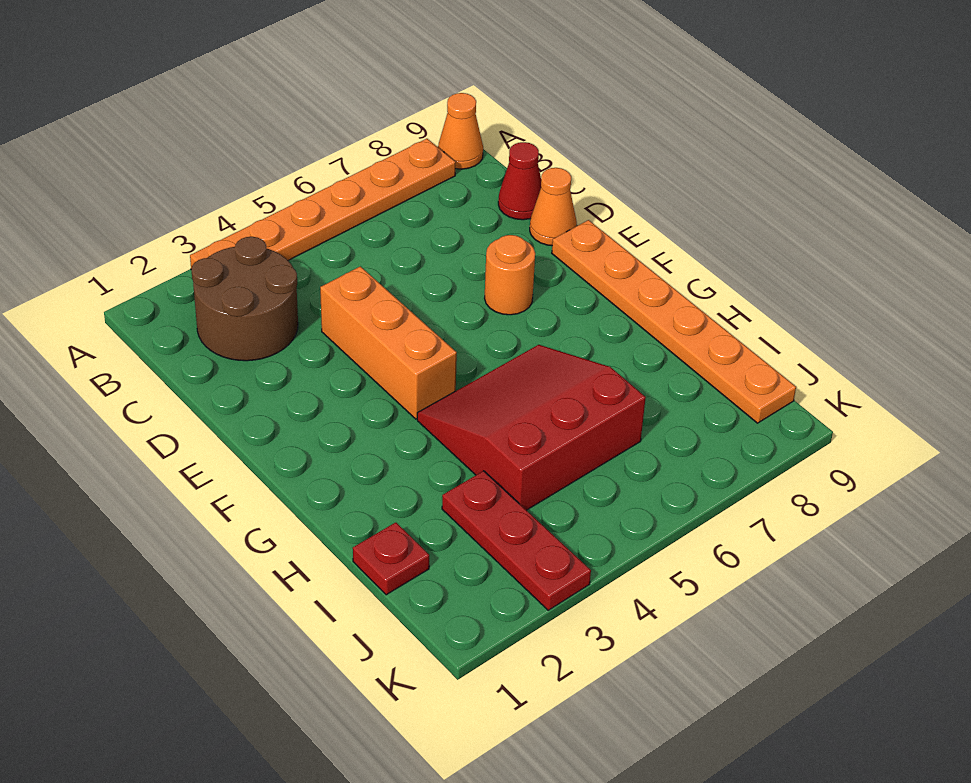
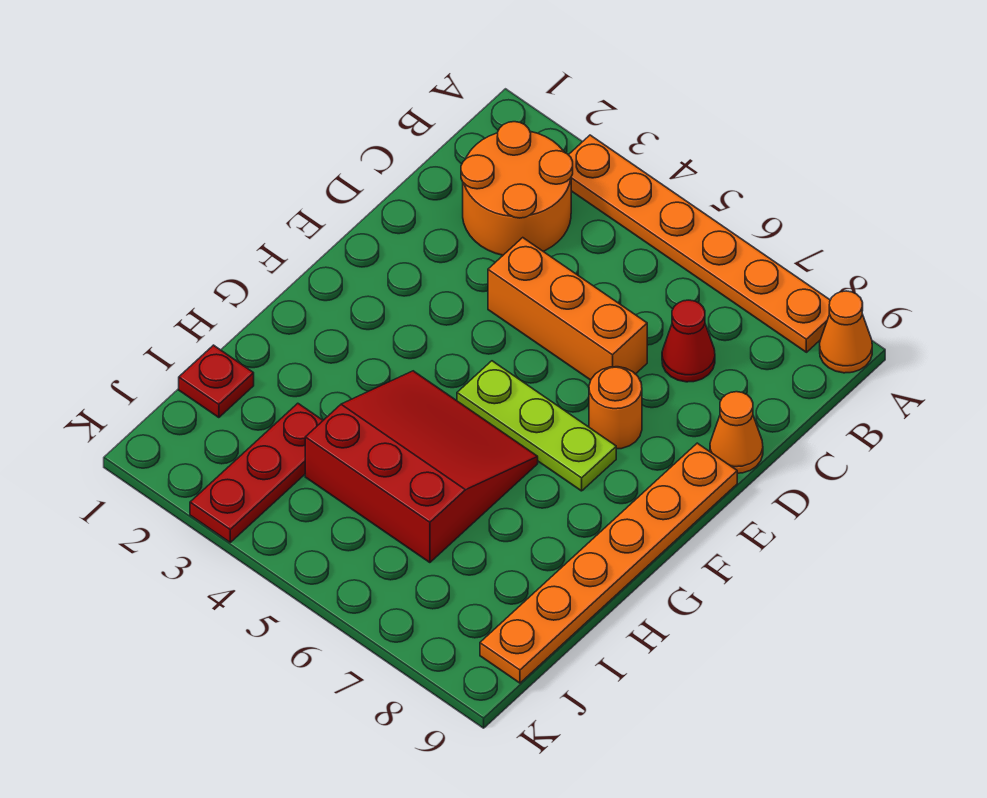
brown 2x2 round brick [192,237,298,361] -> orange 2x2 round brick [461,122,573,255]
red 1x1 cone [498,142,541,220] -> red 1x1 cone moved to [662,300,715,382]
orange 1x3 brick [320,266,457,419] -> orange 1x3 brick turned to [488,238,647,380]
none -> lime 1x3 plate [457,361,616,491]

